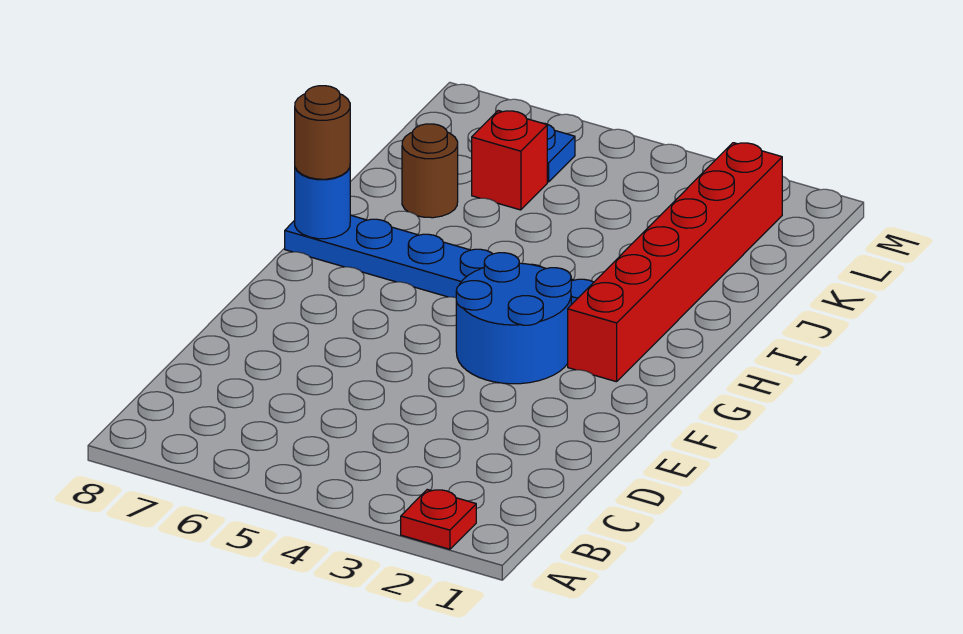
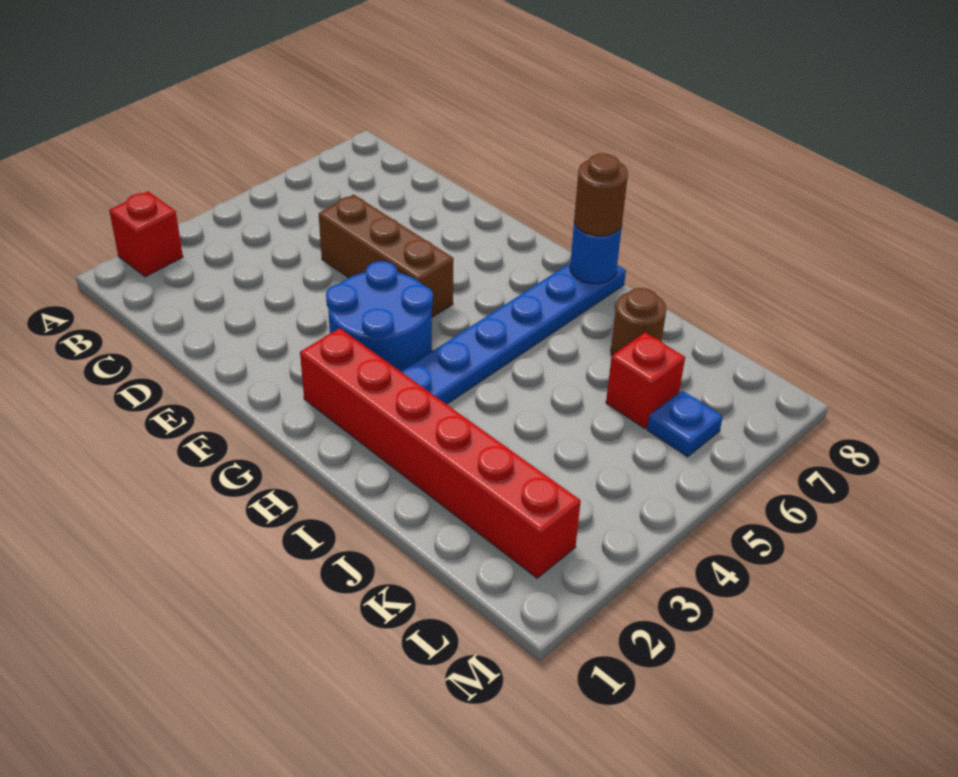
red 1x1 plate [401,489,476,549] -> red 1x1 brick [109,191,183,277]
none -> brown 1x3 brick [319,195,454,317]

